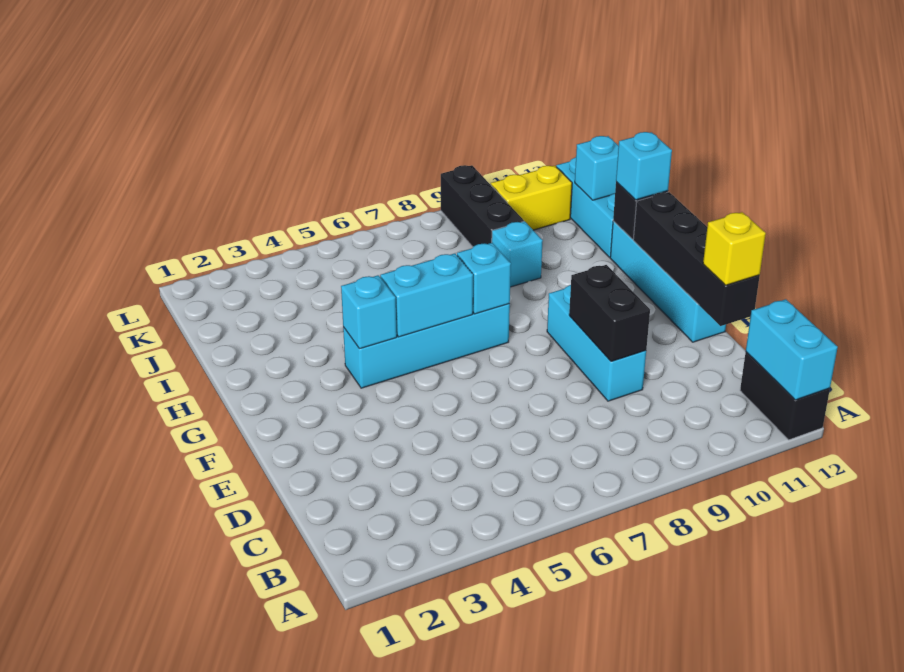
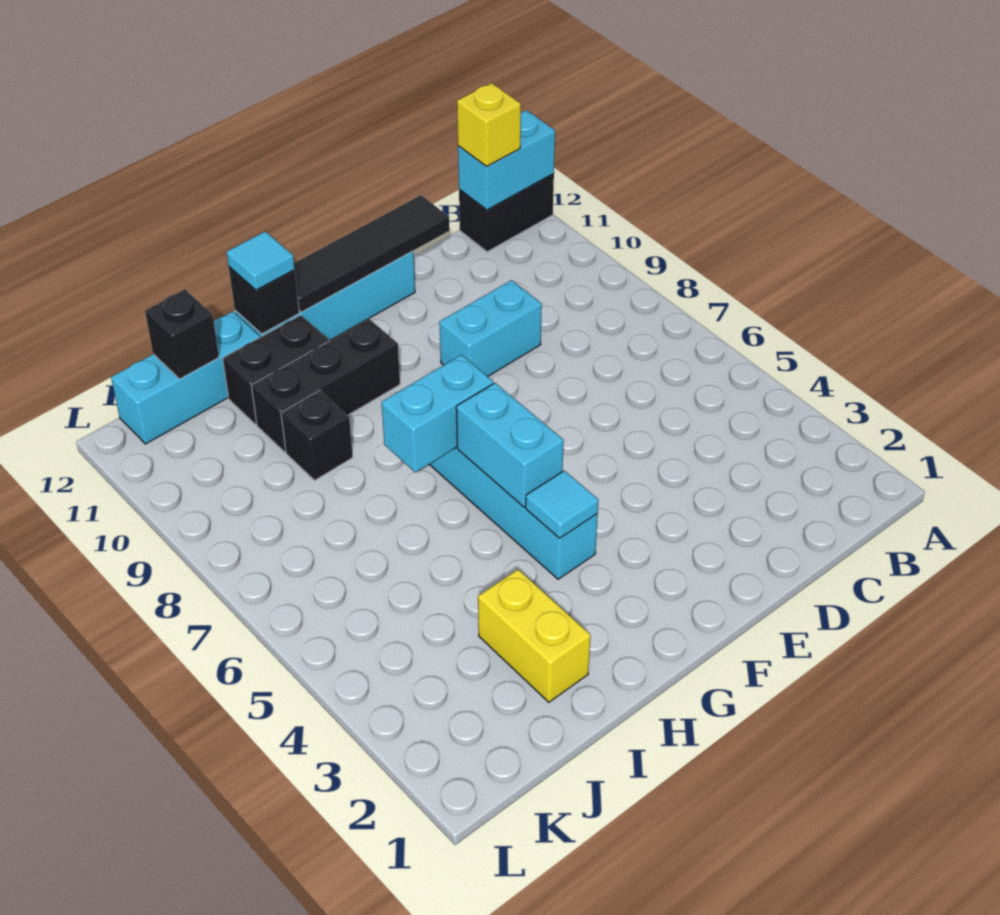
cyan 1x3 brick [547,285,646,401] -> cyan 1x2 brick [439,280,542,376]
black 1x2 brick [569,265,650,362] -> black 1x2 brick moved to [223,315,329,424]
black 1x4 brick [633,192,760,326] -> black 1x4 tile [294,195,450,312]
yellow 1x1 brick [703,212,766,285] -> yellow 1x1 brick moved to [457,83,521,166]
cyan 1x1 brick [341,275,397,349] -> cyan 1x1 tile [526,471,598,538]
cyan 1x1 brick [457,243,511,314] -> cyan 1x2 brick [382,355,493,472]
cyan 1x1 brick [616,132,672,200] -> cyan 1x1 tile [227,231,295,290]
cyan 1x1 brick [492,221,543,287] -> black 1x1 brick [281,390,353,480]
black 1x3 brick [441,165,524,247] -> black 1x3 brick moved to [251,319,400,452]
cyan 1x1 brick [575,136,619,200] -> black 1x1 brick [145,290,219,379]
yellow 1x2 brick [491,166,572,230] -> yellow 1x2 brick moved to [478,569,591,702]

